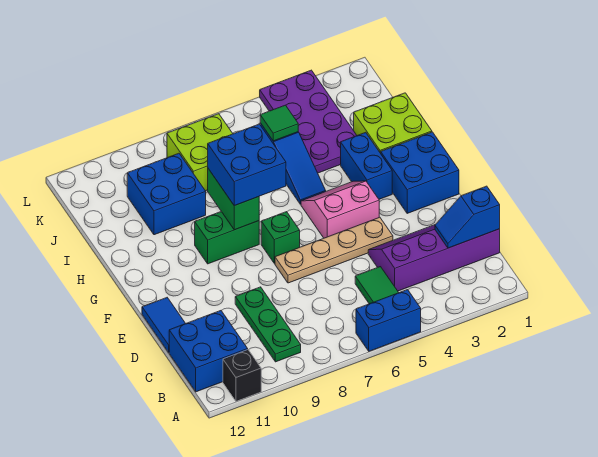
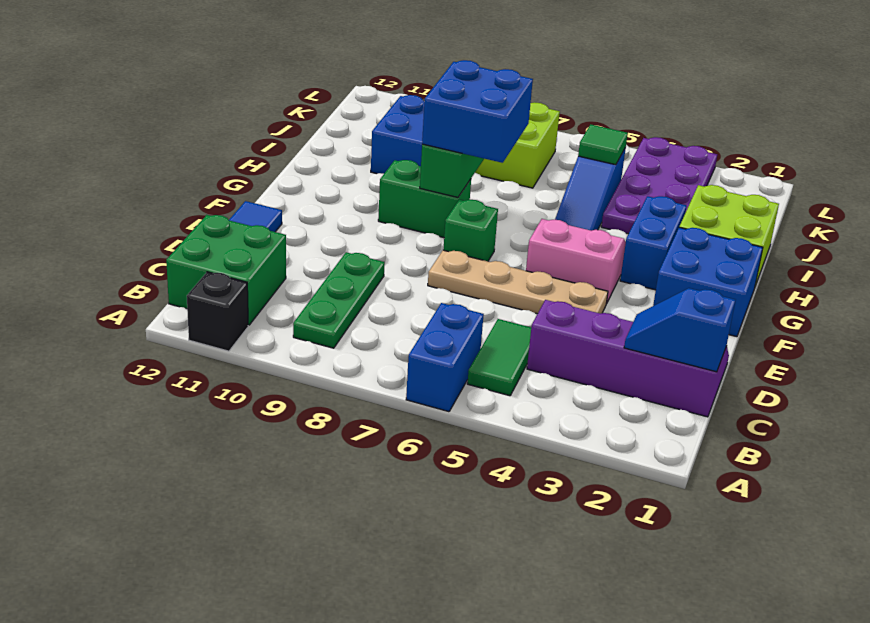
blue 1x2 brick [356,290,421,351] -> blue 1x2 brick turned to [406,303,484,412]
blue 2x2 brick [169,311,248,392] -> green 2x2 brick [166,215,286,325]

